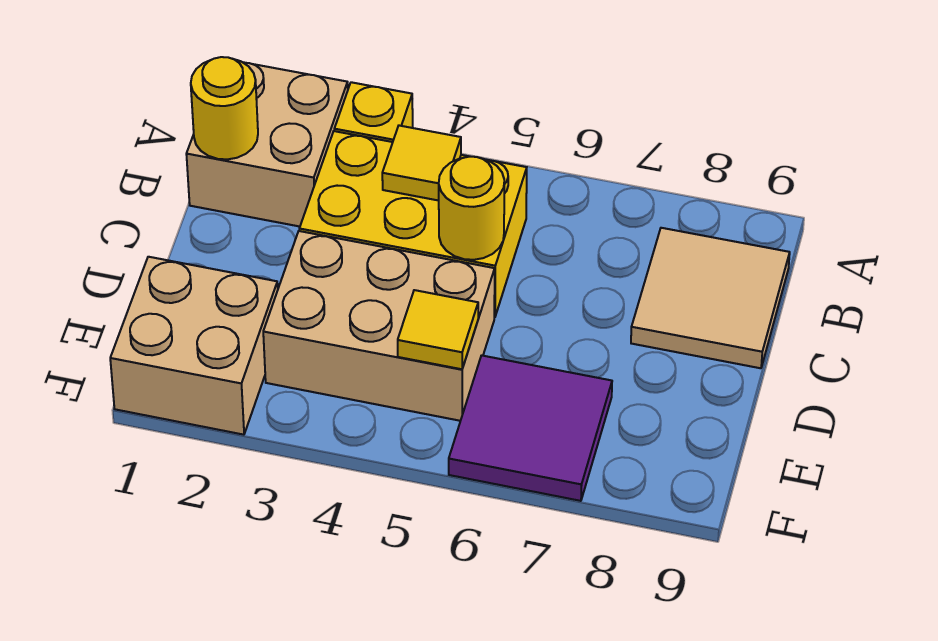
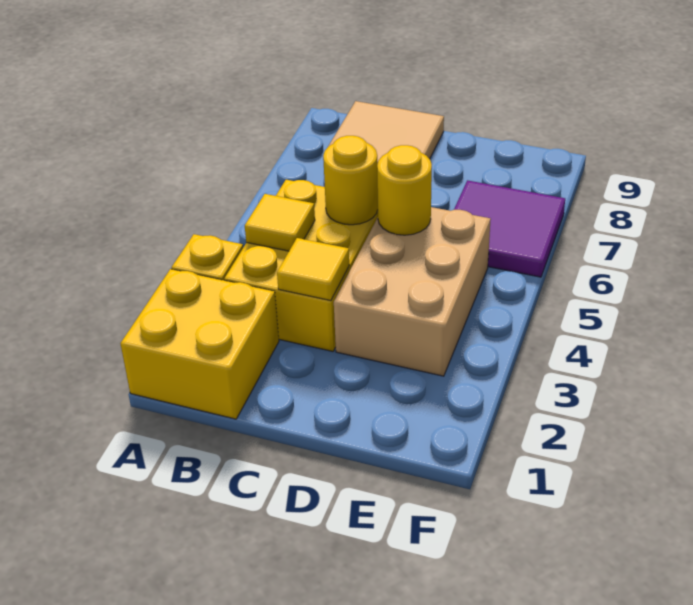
tan 2x2 brick [186,62,348,227] -> yellow 2x2 brick [121,269,279,419]
yellow 1x1 round brick [191,57,258,159] -> yellow 1x1 round brick moved to [377,145,432,235]
tan 2x2 brick [110,257,278,435] -> none
yellow 1x1 tile [398,290,478,369] -> yellow 1x1 tile moved to [277,238,349,301]

